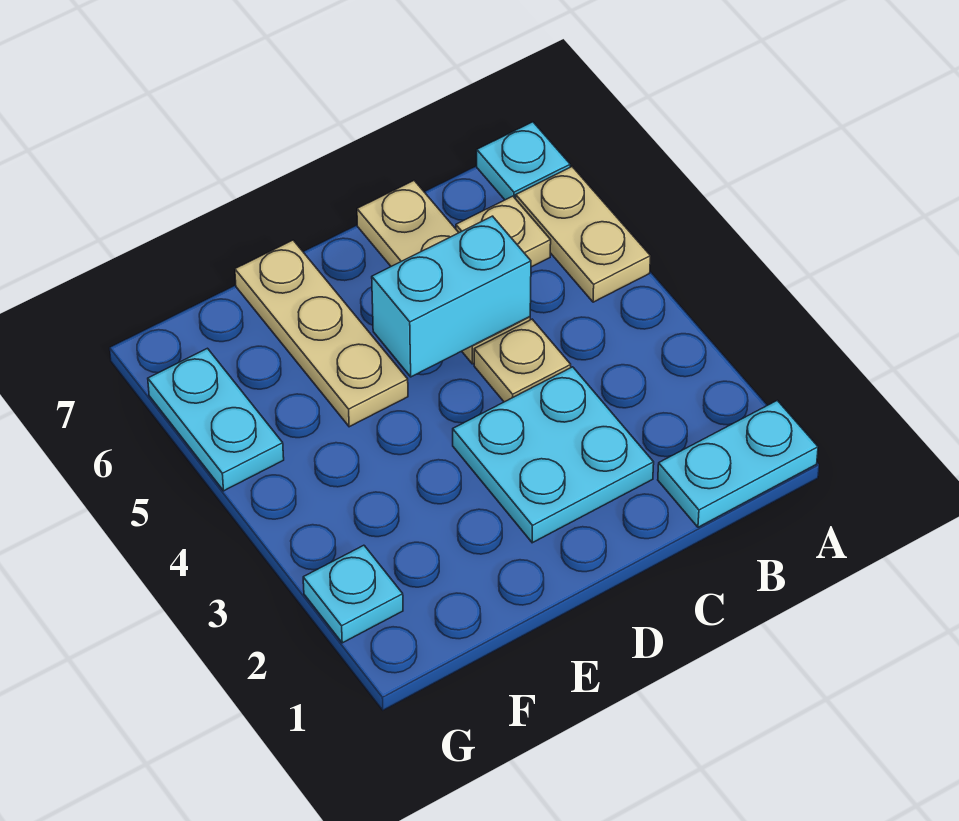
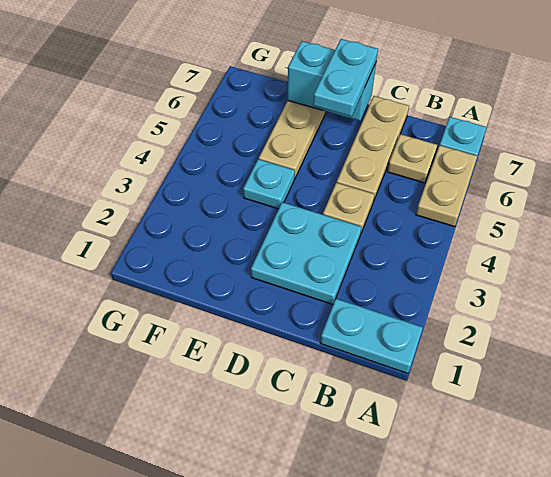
cyan 1x2 brick [372,216,531,377] -> cyan 1x2 brick moved to [288,41,376,121]
cyan 1x1 plate [303,545,403,643] -> cyan 1x1 plate moved to [243,159,295,209]
cyan 1x2 plate [148,348,284,491] -> cyan 1x2 plate moved to [313,39,378,116]

